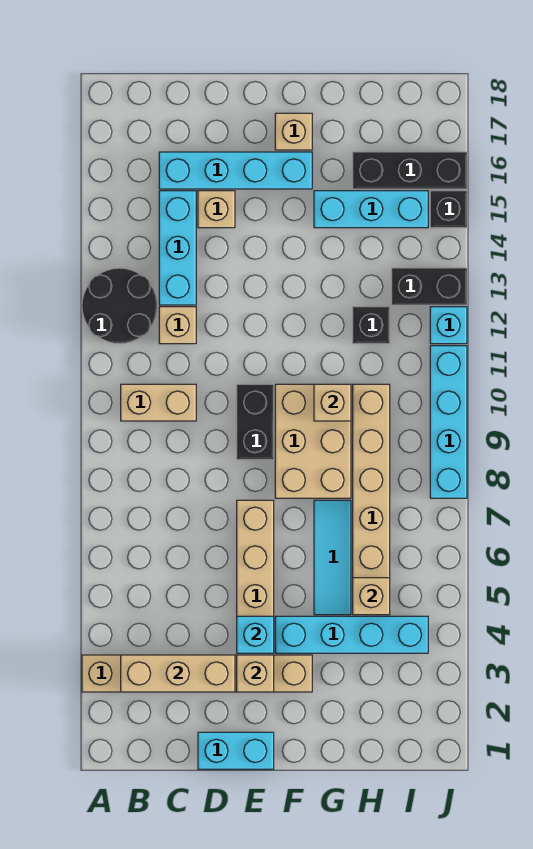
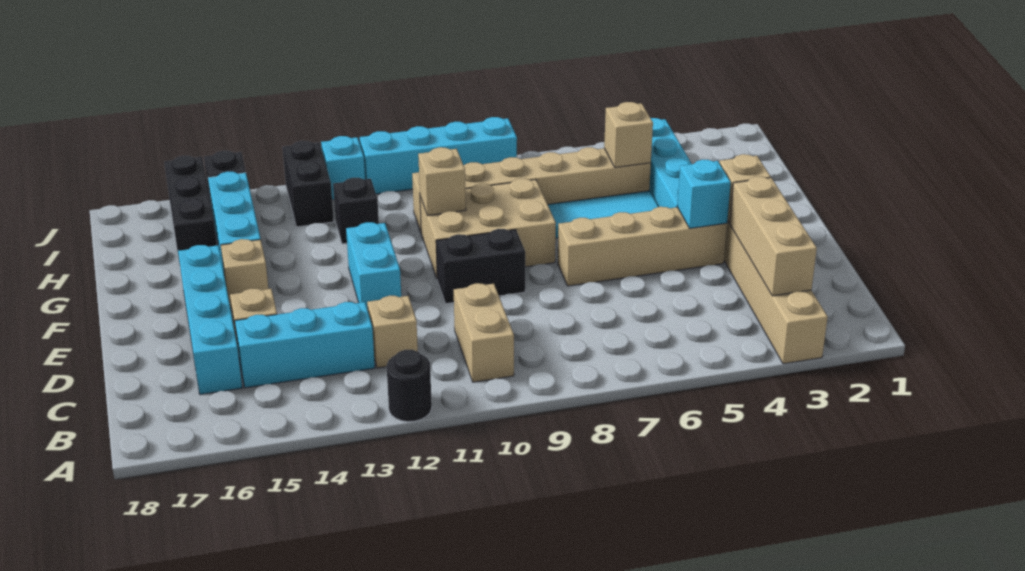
black 2x2 round brick [82,268,157,344] -> black 1x1 round brick [387,350,432,422]
cyan 1x2 brick [198,732,274,769] -> cyan 1x2 brick moved to [346,222,401,310]
tan 1x1 brick [275,113,312,150] -> tan 1x1 brick moved to [221,239,268,309]

